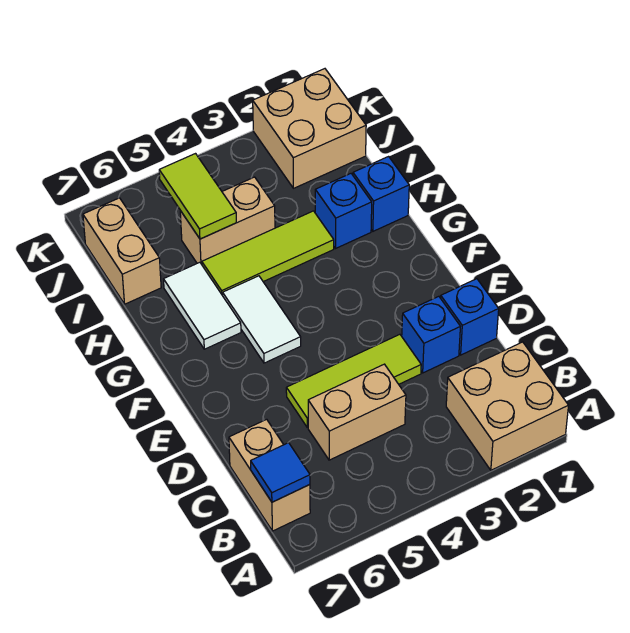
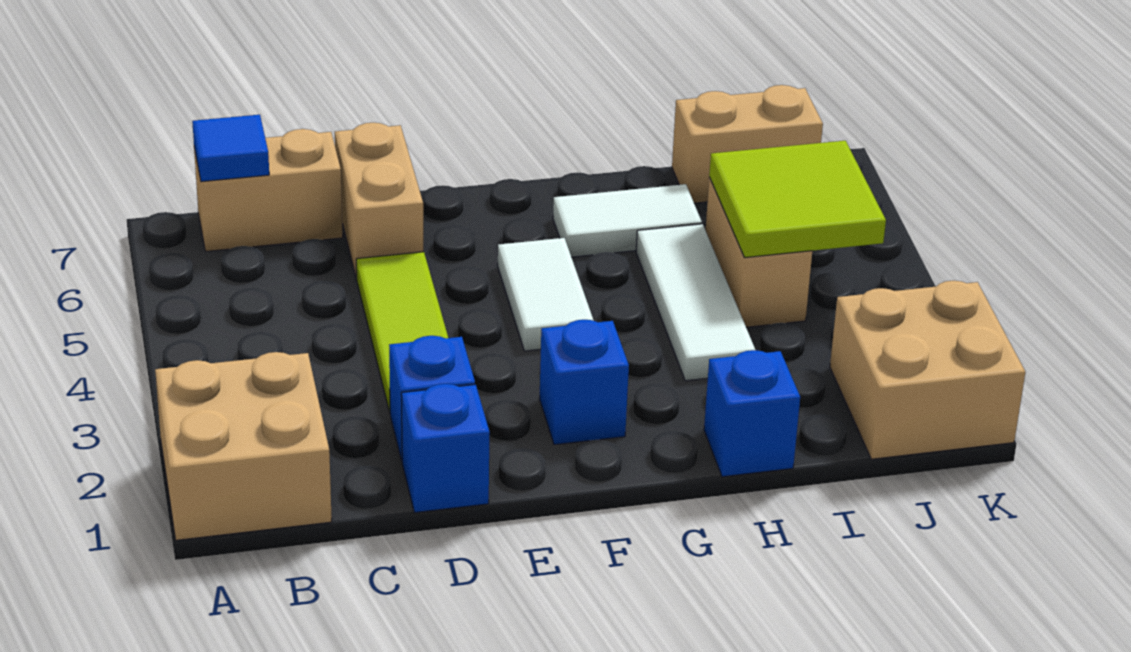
tan 1x2 brick [308,364,406,460] -> tan 1x2 brick moved to [335,123,423,279]
white 1x2 tile [223,276,301,363] -> white 1x2 tile turned to [498,238,594,351]
blue 1x1 brick [315,174,372,248] -> blue 1x1 brick moved to [540,320,629,445]
lime 1x3 tile [202,211,334,296] -> white 1x3 tile [636,224,755,381]
lime 1x2 tile [159,154,236,239] -> lime 2x2 tile [709,141,886,258]

